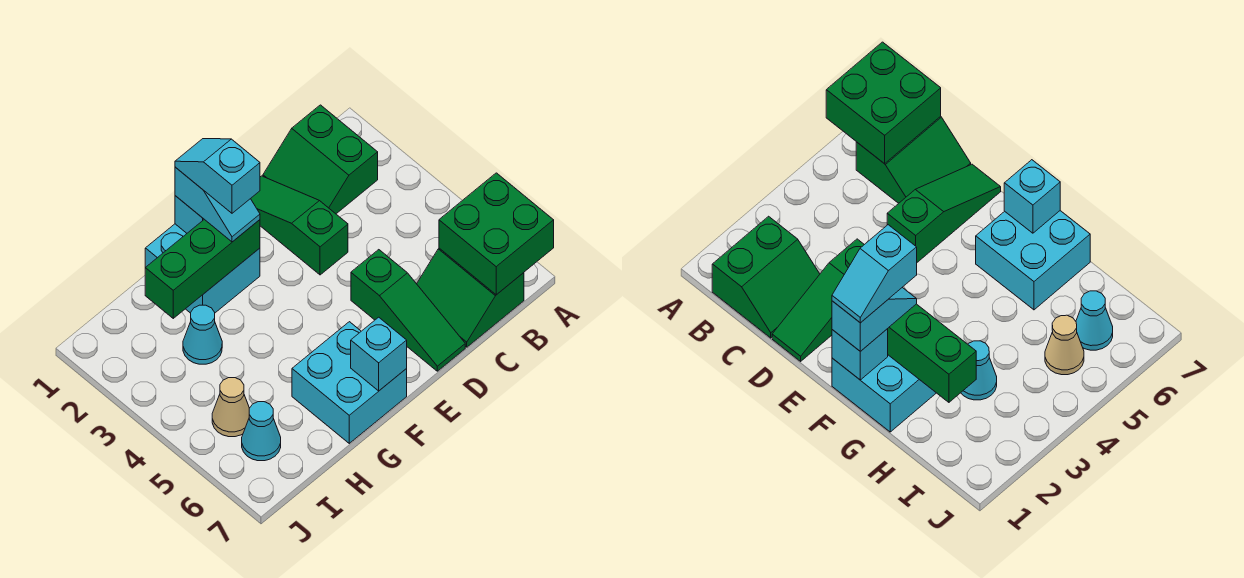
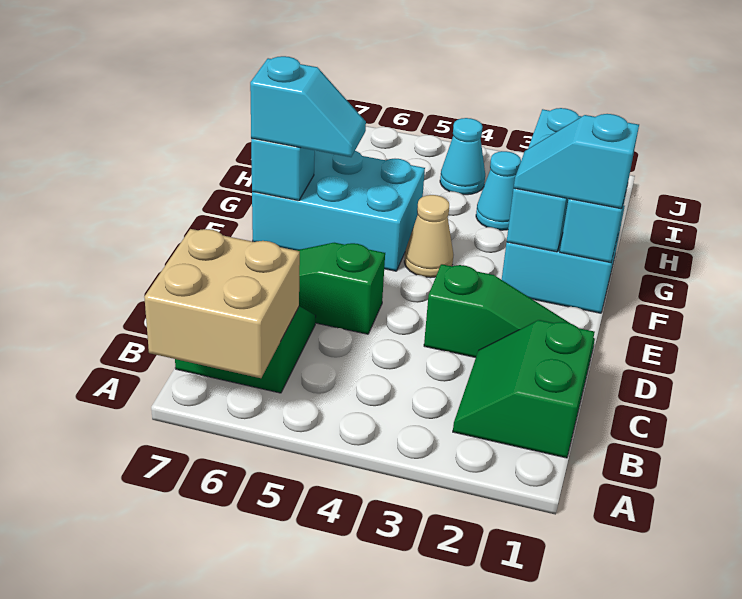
green 2x2 brick [439,173,554,295] -> tan 2x2 brick [144,229,300,378]
green 2x2 slope [263,105,378,214] -> green 2x2 slope turned to [453,320,595,458]
cyan 1x2 slope [175,139,260,213] -> cyan 1x2 slope moved to [250,56,366,157]
green 1x3 brick [145,219,260,318] -> cyan 1x3 brick [507,108,582,252]
cyan 2x2 brick [292,322,407,443] -> cyan 2x3 brick [252,150,425,271]
tan 1x1 cone [212,378,249,437] -> tan 1x1 cone moved to [404,195,453,278]
cyan 1x1 cone [242,402,281,461] -> cyan 1x1 cone moved to [440,118,485,195]

